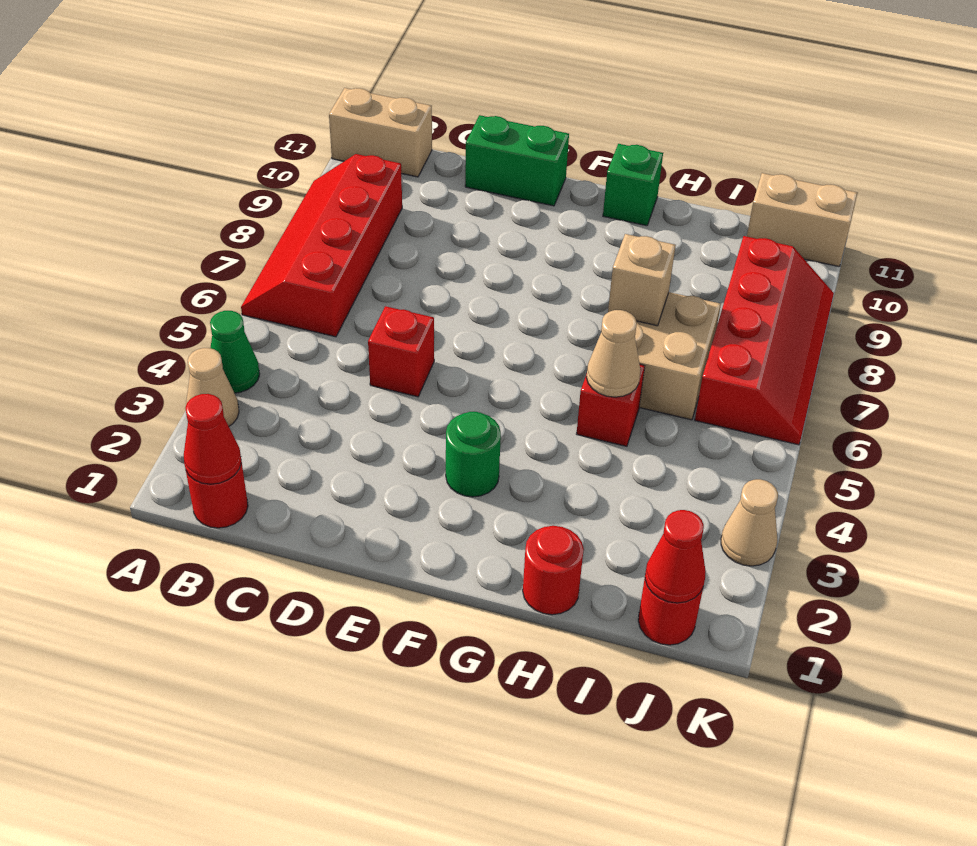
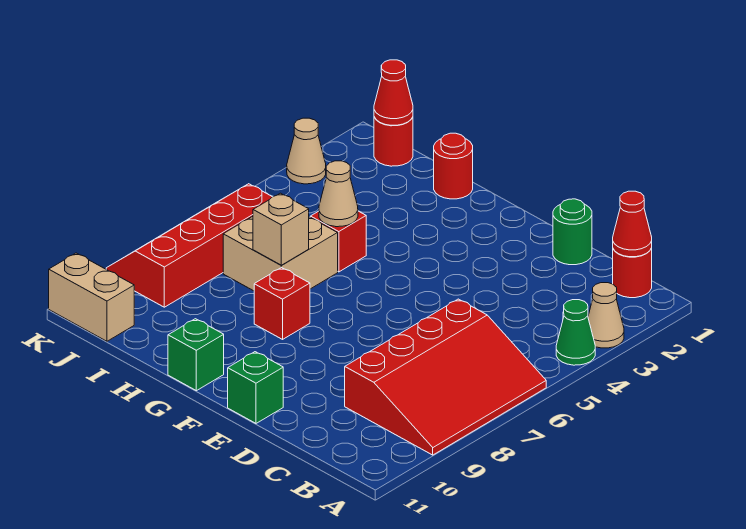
red 2x4 slope [241,154,402,337] -> red 3x4 slope [345,299,546,455]
tan 1x2 brick [329,88,432,177] -> none
red 1x1 brick [368,306,434,397] -> red 1x1 brick moved to [254,267,310,339]
green 1x2 brick [465,115,569,206] -> green 1x1 brick [228,352,283,423]
green 1x1 round brick [446,412,501,497] -> green 1x1 round brick moved to [553,199,592,265]

